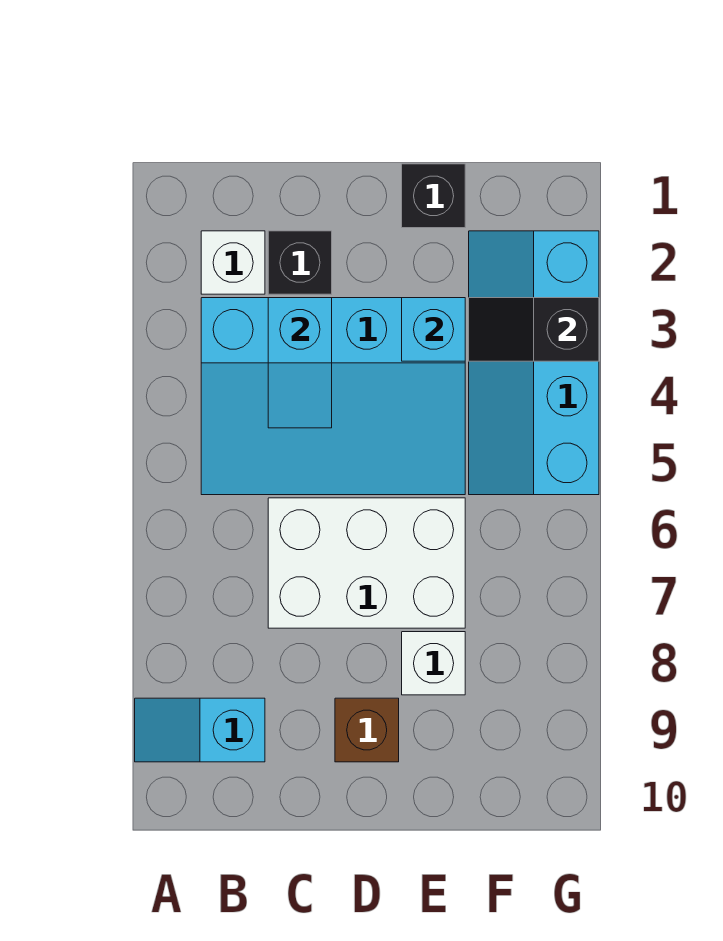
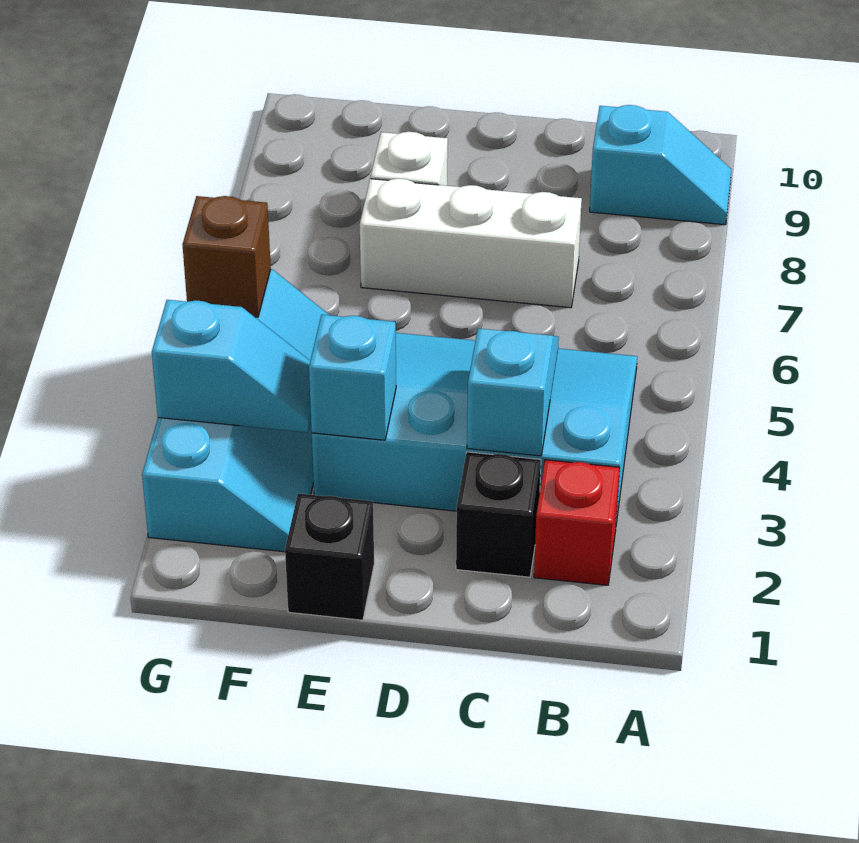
white 1x1 brick [201,231,265,294] -> red 1x1 brick [534,460,620,585]
white 2x3 brick [268,498,465,628] -> white 1x3 brick [360,179,582,308]
brown 1x1 brick [335,698,399,762] -> brown 1x1 brick moved to [182,196,271,317]
black 1x2 slope [469,298,599,361] -> cyan 1x2 slope [152,300,311,433]

